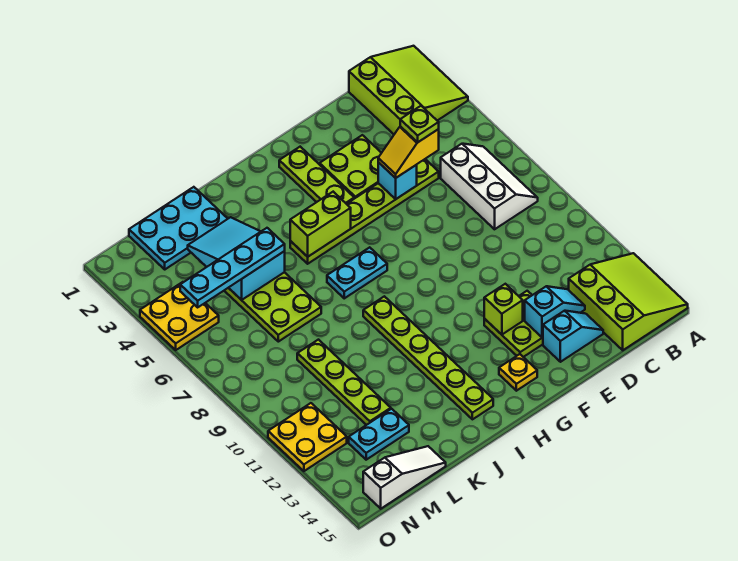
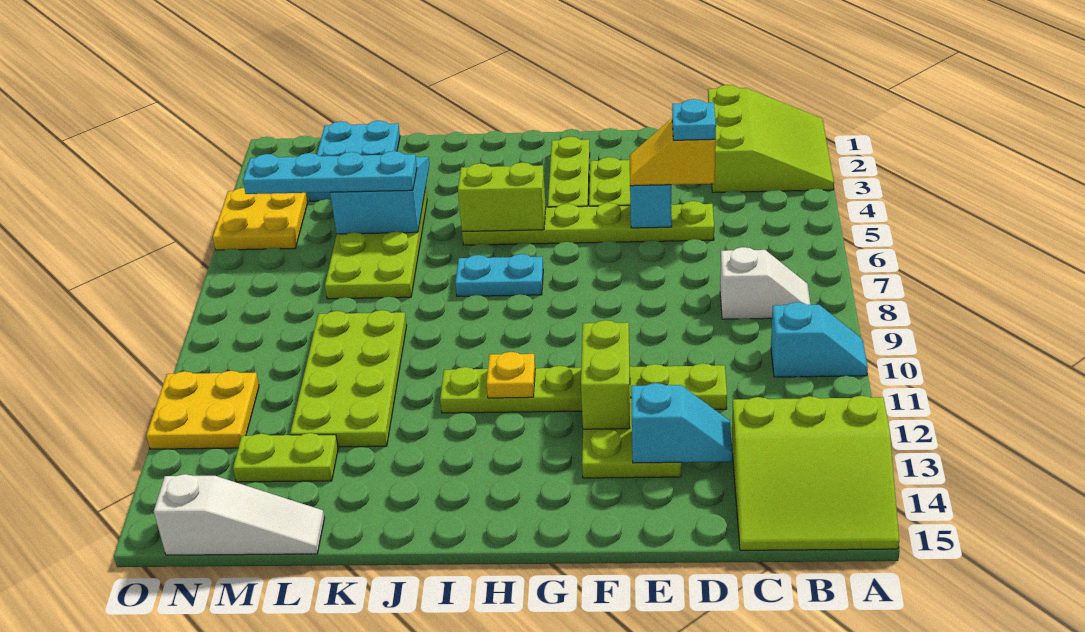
lime 3x3 slope [569,253,688,350] -> lime 3x3 slope turned to [732,396,899,550]
white 2x3 slope [441,144,538,229] -> white 1x2 slope [720,247,811,319]
lime 1x1 plate [400,106,439,142] -> cyan 1x1 plate [672,99,716,140]
cyan 1x2 slope [543,311,603,362] -> cyan 1x2 slope moved to [771,302,868,377]
lime 1x1 brick [484,284,523,335] -> lime 1x2 brick [581,320,630,429]
yellow 1x1 plate [499,354,537,391] -> yellow 1x1 plate moved to [486,352,535,398]
lime 1x6 plate [363,296,493,419] -> lime 1x6 plate turned to [440,363,727,413]
cyan 2x3 plate [129,187,228,269] -> cyan 2x3 plate turned to [309,121,400,201]
lime 1x4 plate [297,340,391,425] -> lime 2x4 plate [290,310,407,447]
cyan 1x2 plate [349,409,409,460] -> lime 1x2 plate [233,433,338,482]

